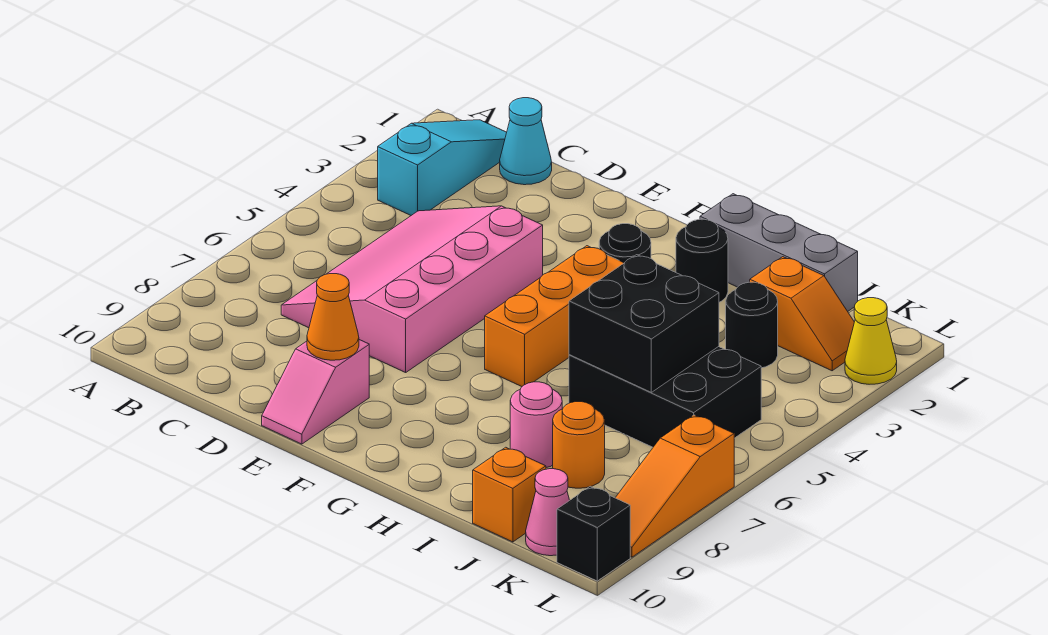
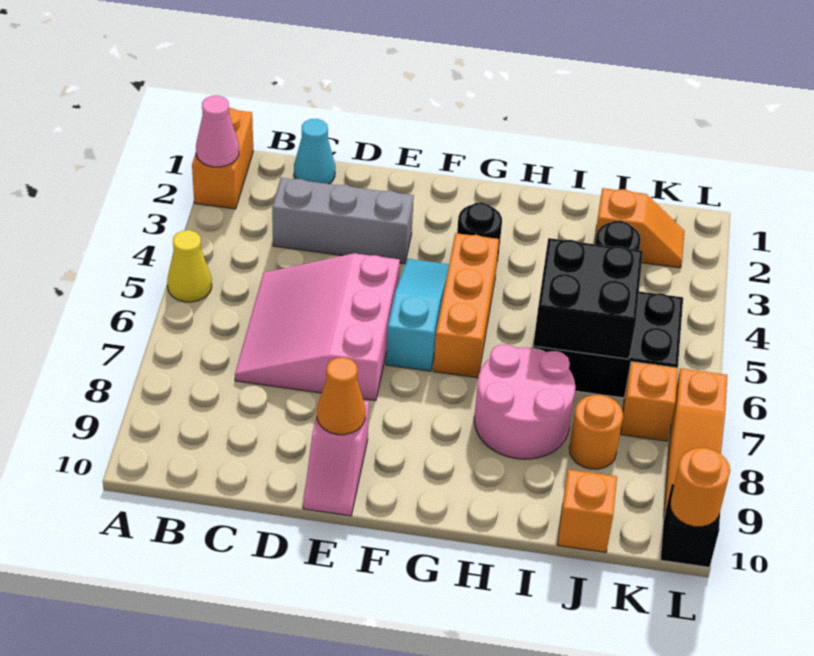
none -> orange 1x2 brick [192,108,253,209]
cyan 1x3 slope [378,120,507,215] -> cyan 1x3 slope moved to [386,259,449,371]
pink 3x4 slope [281,206,543,372] -> pink 3x3 slope [235,253,400,401]
grey 1x3 brick [700,194,858,311] -> grey 1x3 brick moved to [272,178,414,264]
black 1x1 round brick [676,219,728,302] -> none
pink 1x1 round brick [510,382,562,468] -> pink 2x2 round brick [474,344,575,459]
none -> orange 1x1 brick [621,362,678,441]
pink 1x1 cone [526,469,570,556] -> pink 1x1 cone moved to [196,96,239,167]
yellow 1x1 cone [845,298,897,384] -> yellow 1x1 cone moved to [167,230,212,302]
none -> orange 1x1 round brick [670,448,730,527]

